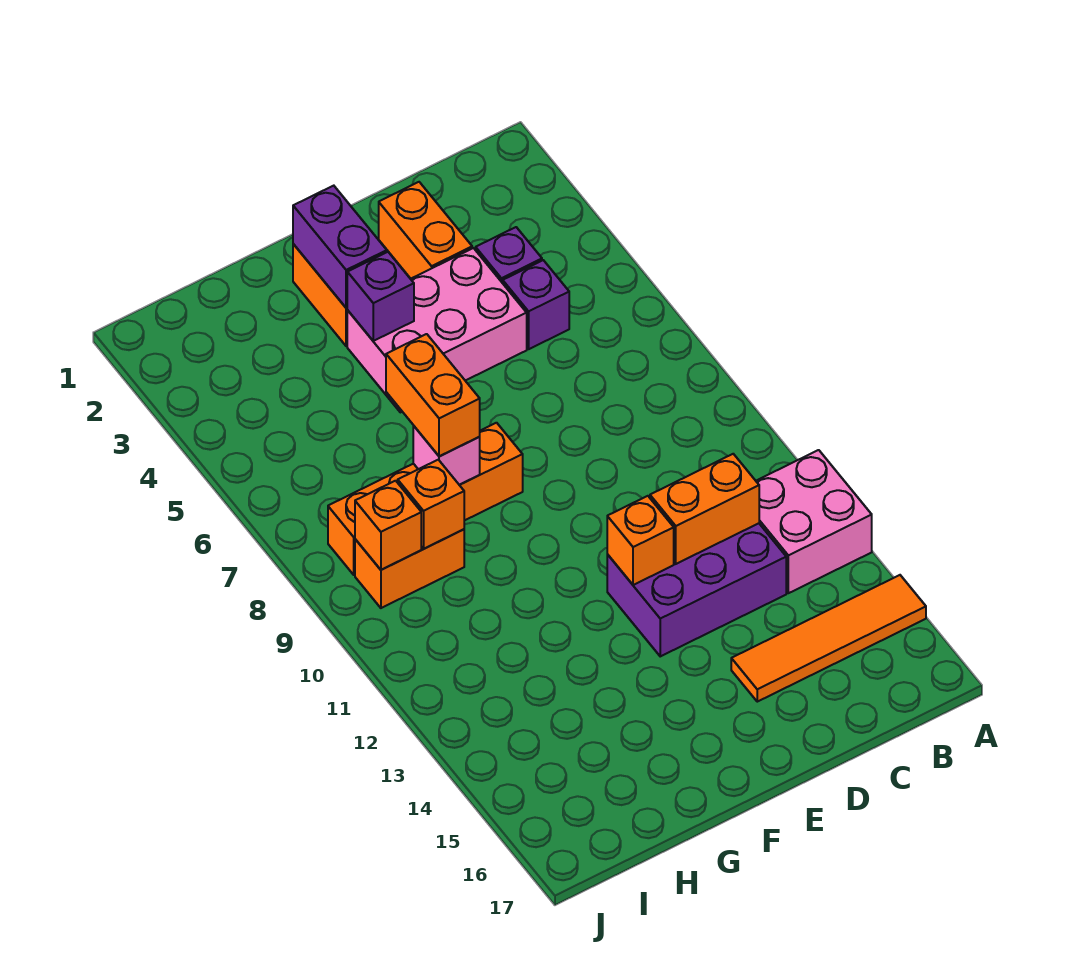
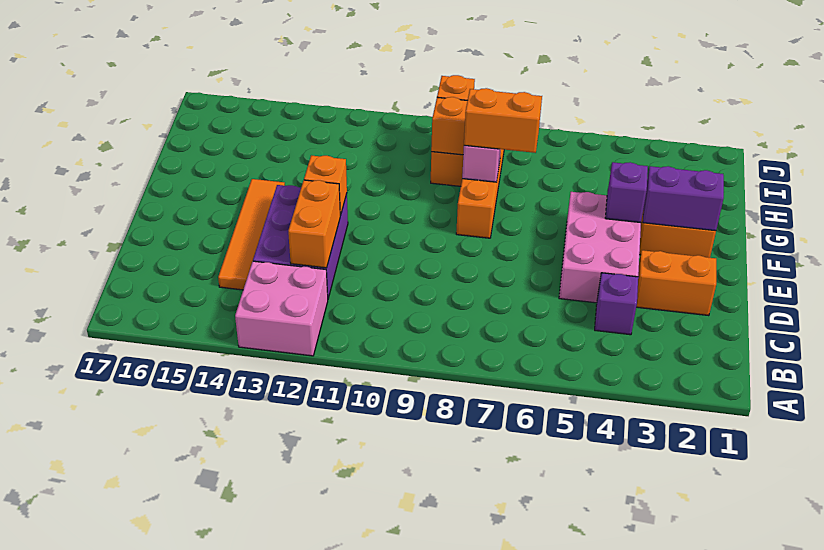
orange 1x4 tile [731,575,926,702] -> orange 1x4 tile moved to [218,179,285,290]
purple 1x1 brick [503,260,569,349] -> none

